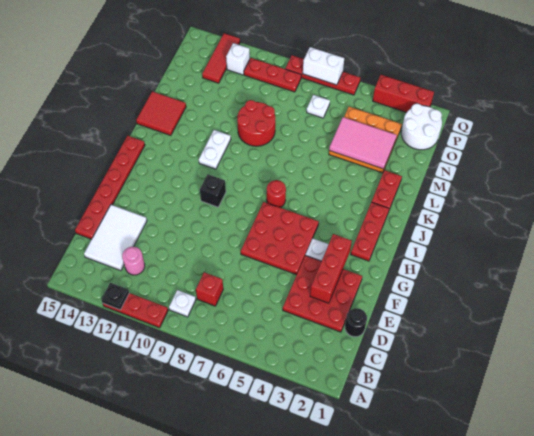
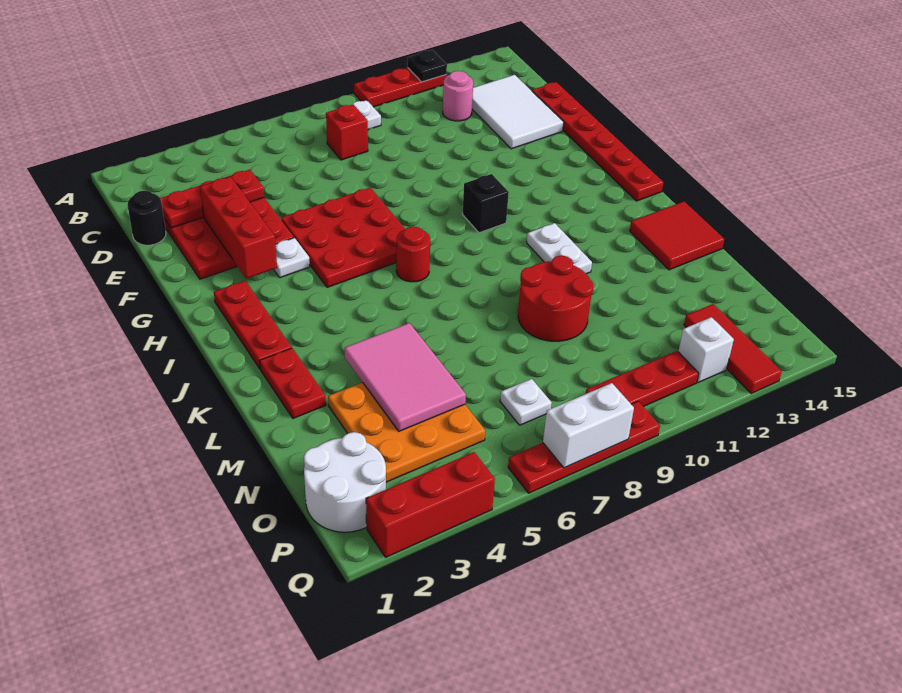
none -> red 1x3 plate [160,170,264,228]
pink 2x3 tile [329,117,397,169] -> pink 2x3 tile turned to [345,323,466,431]

